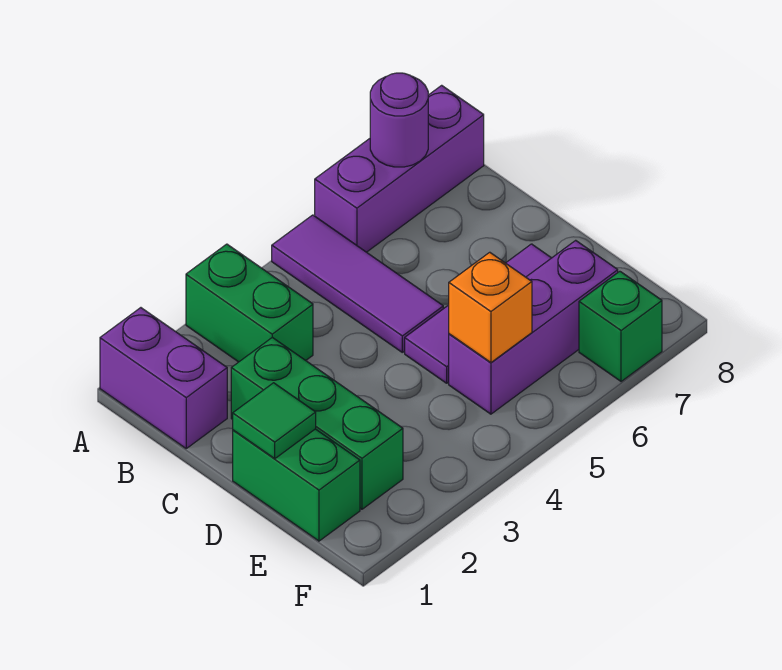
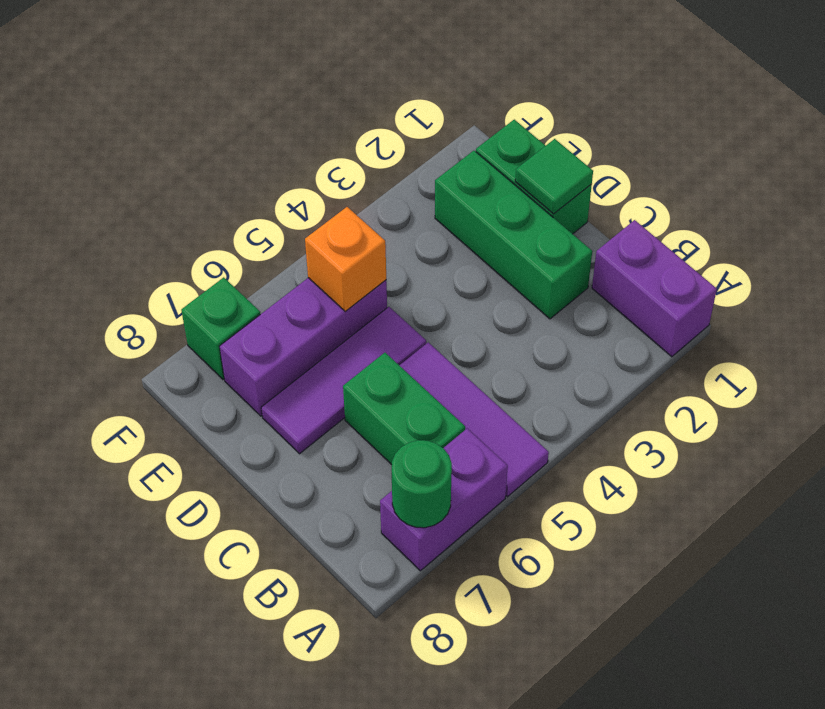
green 1x2 brick [186,244,313,362] -> green 1x2 brick moved to [343,353,465,465]
purple 1x3 brick [315,85,484,252] -> purple 1x2 brick [380,428,508,571]
purple 1x1 round brick [370,73,428,167] -> green 1x1 round brick [392,440,452,528]

